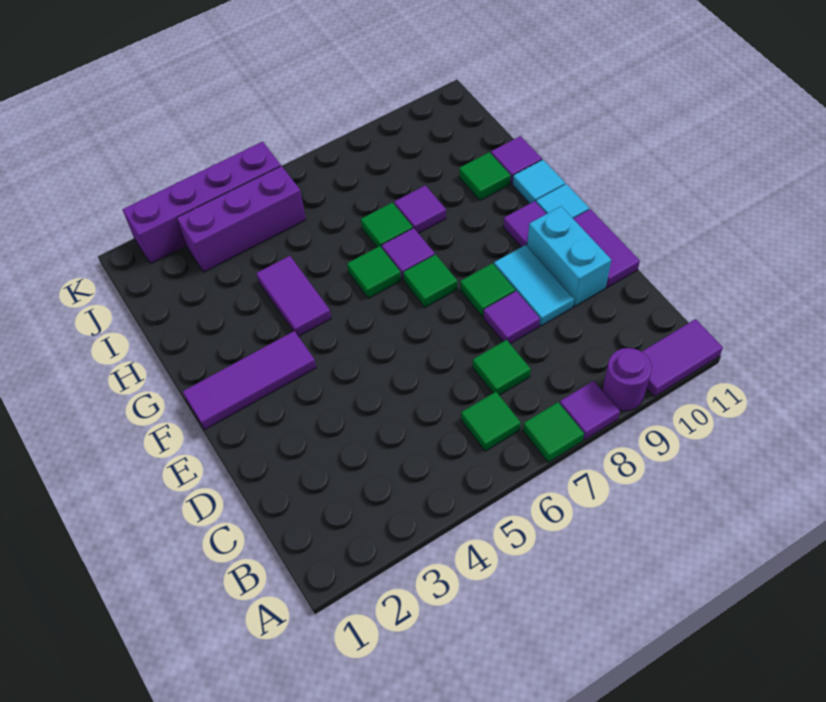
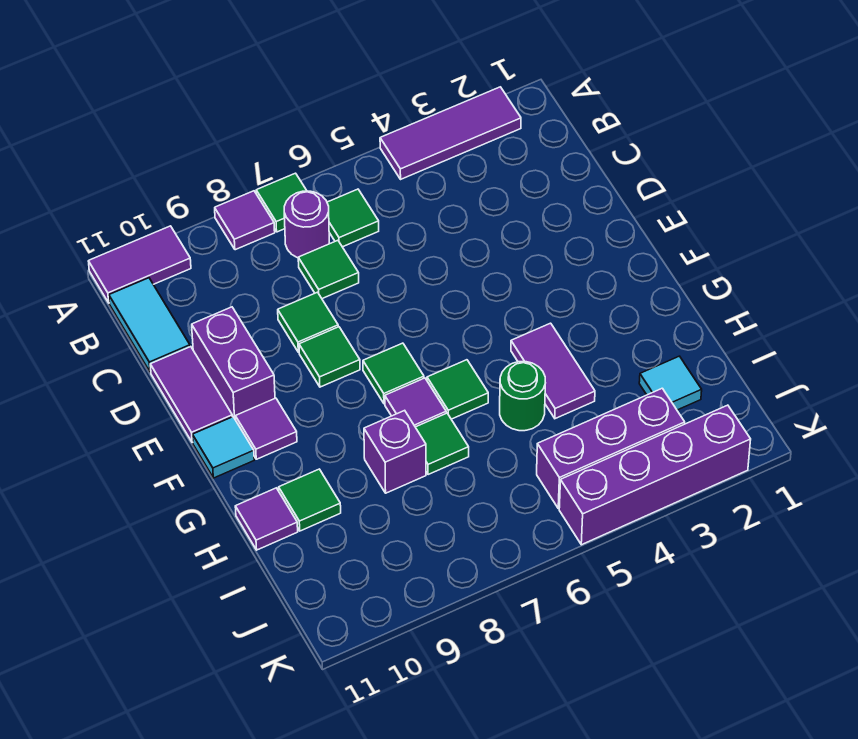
purple 1x1 round brick [602,348,652,411] -> purple 1x1 round brick moved to [284,191,329,258]
purple 1x1 tile [484,291,540,344] -> green 1x1 tile [278,292,338,352]
cyan 1x2 tile [494,245,574,326] -> cyan 1x2 tile moved to [109,278,190,372]
cyan 1x2 brick [527,206,611,307] -> purple 1x2 brick [192,307,275,420]
purple 1x3 tile [183,331,316,429] -> purple 1x3 tile moved to [380,87,521,179]
cyan 1x1 tile [513,160,565,204] -> cyan 1x1 tile moved to [639,356,702,410]
none -> green 1x1 round brick [500,362,545,431]
purple 1x1 tile [394,185,446,233] -> purple 1x1 brick [364,410,426,493]

